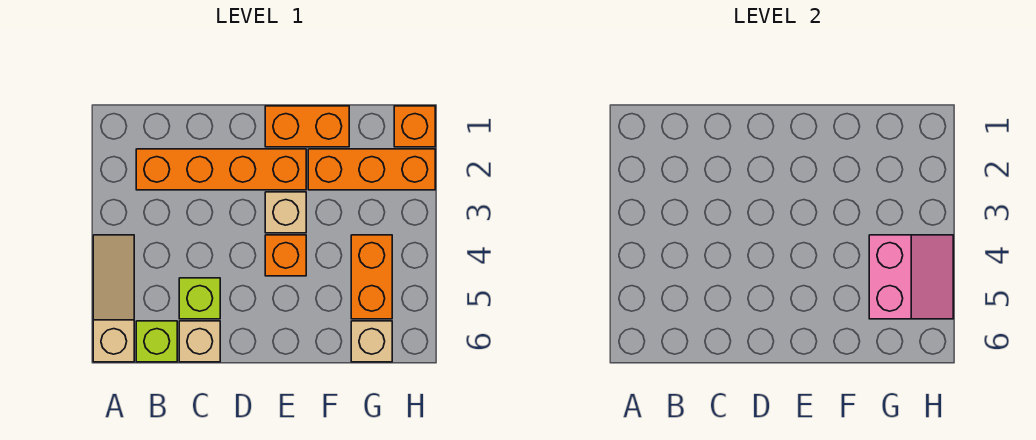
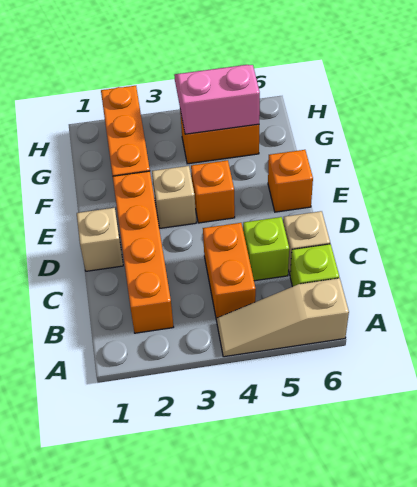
orange 1x2 brick [265,106,349,147] -> orange 1x2 brick moved to [203,223,256,320]
tan 1x1 brick [351,321,392,362] -> tan 1x1 brick moved to [77,208,123,271]
orange 1x1 brick [394,106,435,147] -> orange 1x1 brick moved to [268,150,313,212]

